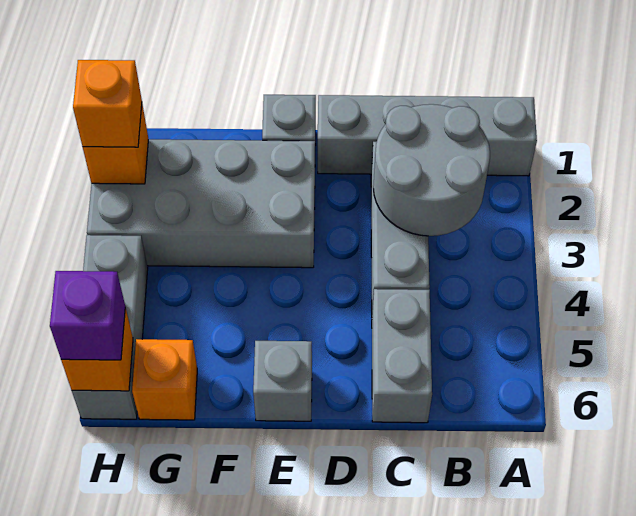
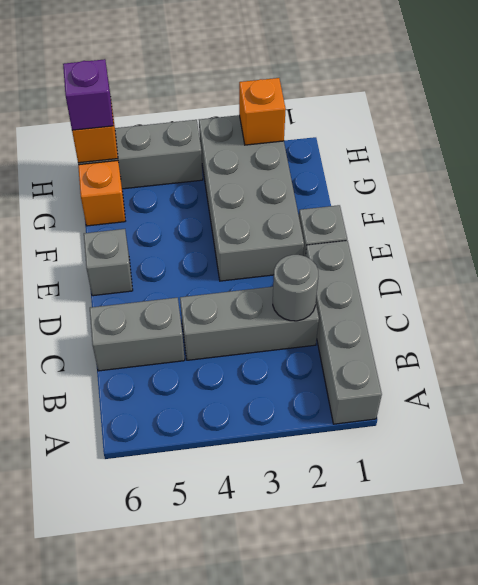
grey 2x2 round brick [373,104,490,236] -> grey 1x1 round brick [273,255,318,321]
orange 1x1 brick [73,60,142,147] -> none

